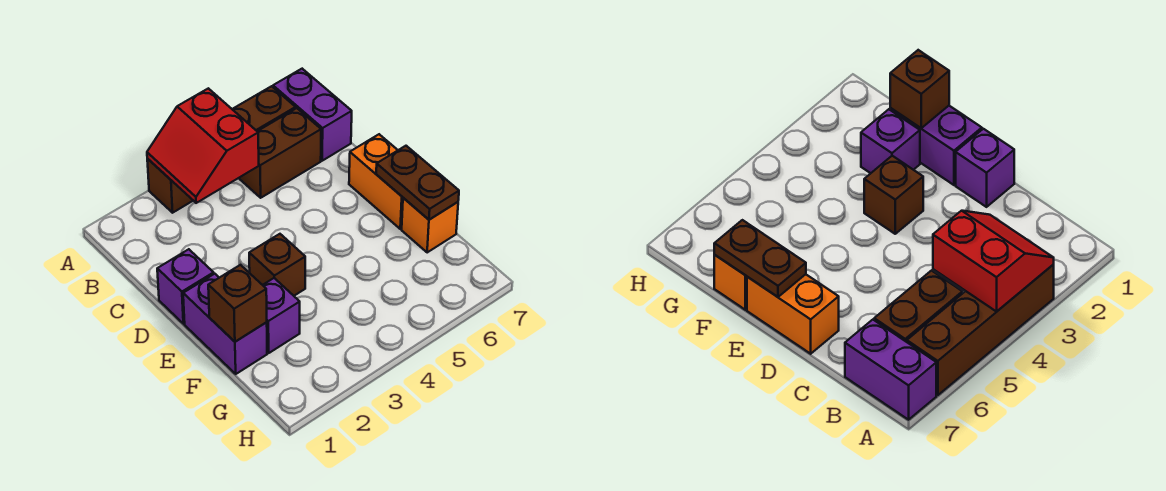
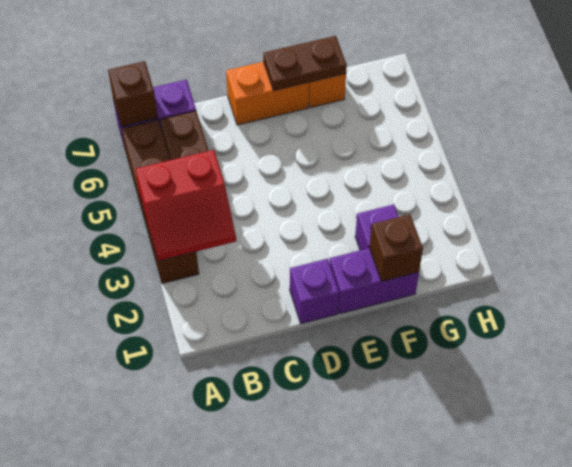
brown 1x1 brick [249,234,305,296] -> brown 1x1 brick moved to [108,61,158,127]

